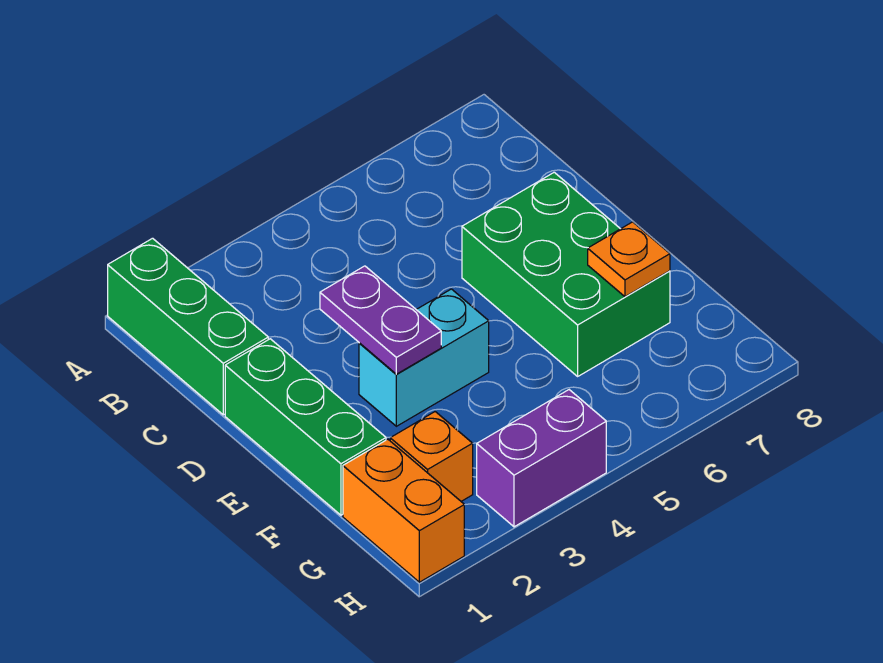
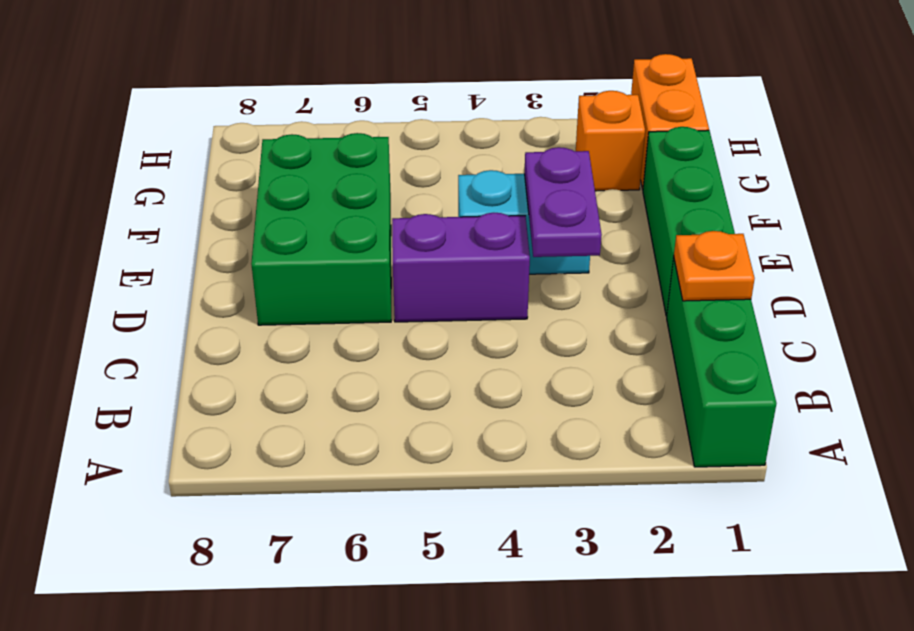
orange 1x1 plate [588,222,670,297] -> orange 1x1 plate moved to [674,231,755,301]
purple 1x2 brick [477,390,606,527] -> purple 1x2 brick moved to [392,213,530,322]

